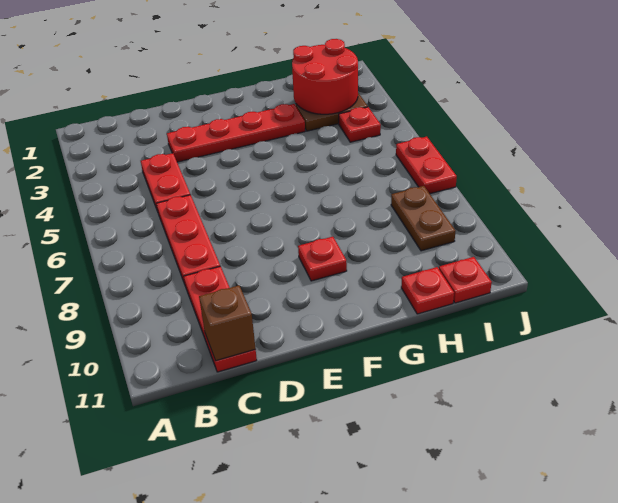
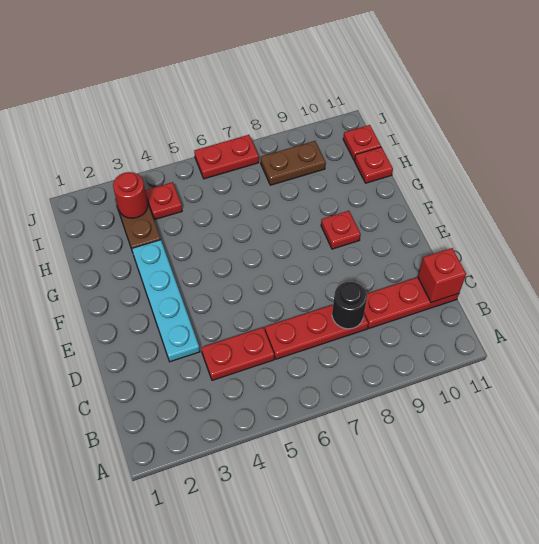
none -> black 1x1 round brick [332,282,367,329]
brown 1x1 brick [199,285,256,361] -> red 1x1 brick [418,248,466,302]
red 1x4 plate [167,104,305,162] -> cyan 1x4 plate [132,240,200,362]
red 2x2 round brick [292,39,358,114] -> red 1x1 round brick [113,172,148,218]

